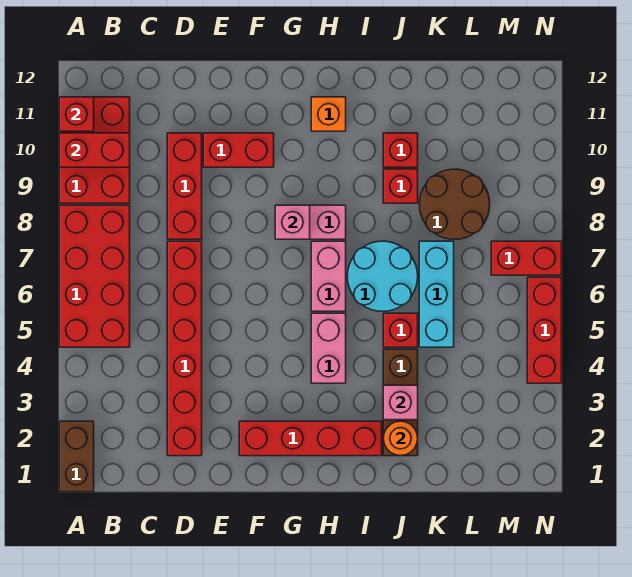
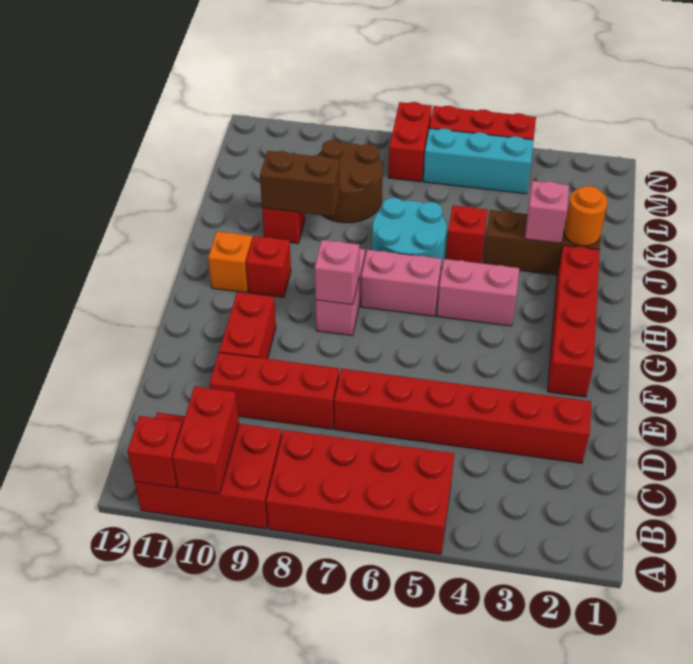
brown 1x2 brick [59,421,94,492] -> brown 1x2 brick moved to [260,151,340,216]
red 1x1 brick [383,169,418,203] -> red 1x1 brick moved to [246,236,291,297]
cyan 1x3 brick [419,241,454,347] -> cyan 1x3 brick moved to [423,128,534,194]

